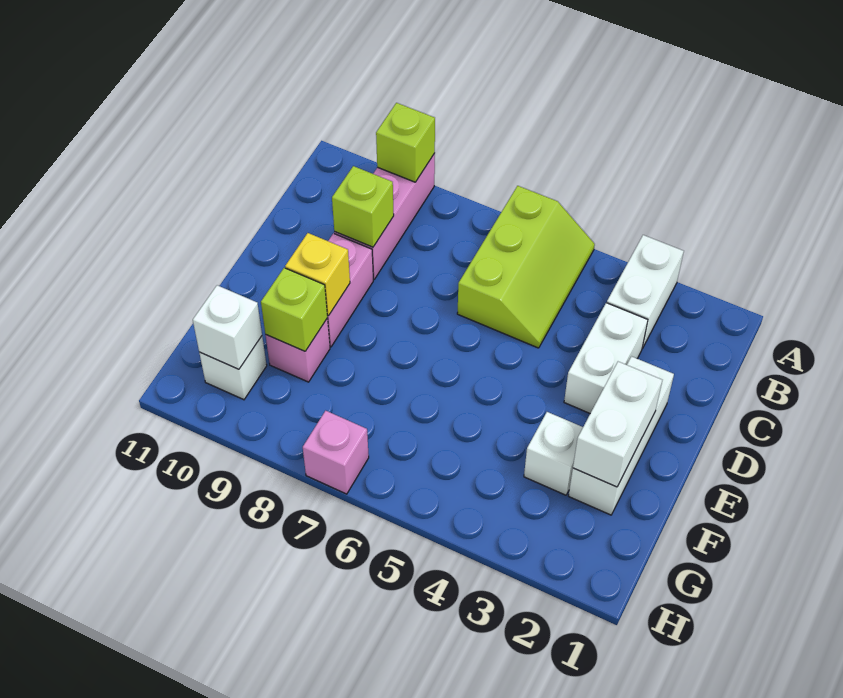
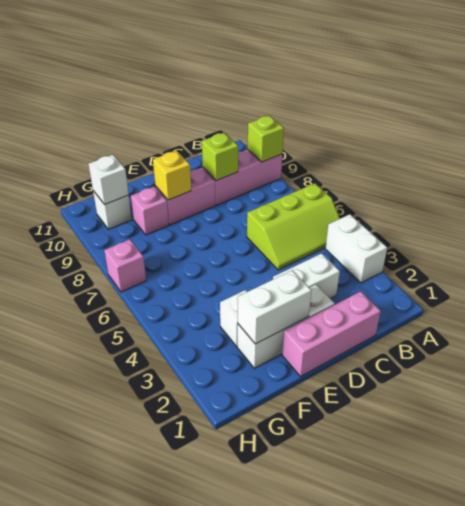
white 1x2 brick [607,235,684,349] -> white 1x2 brick turned to [325,214,387,283]
none -> pink 1x3 brick [282,291,381,377]
lime 1x1 brick [261,268,327,351] -> none

